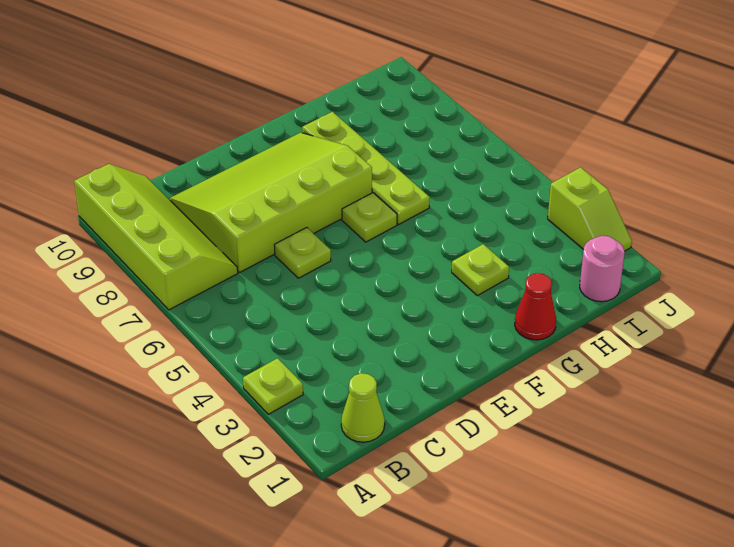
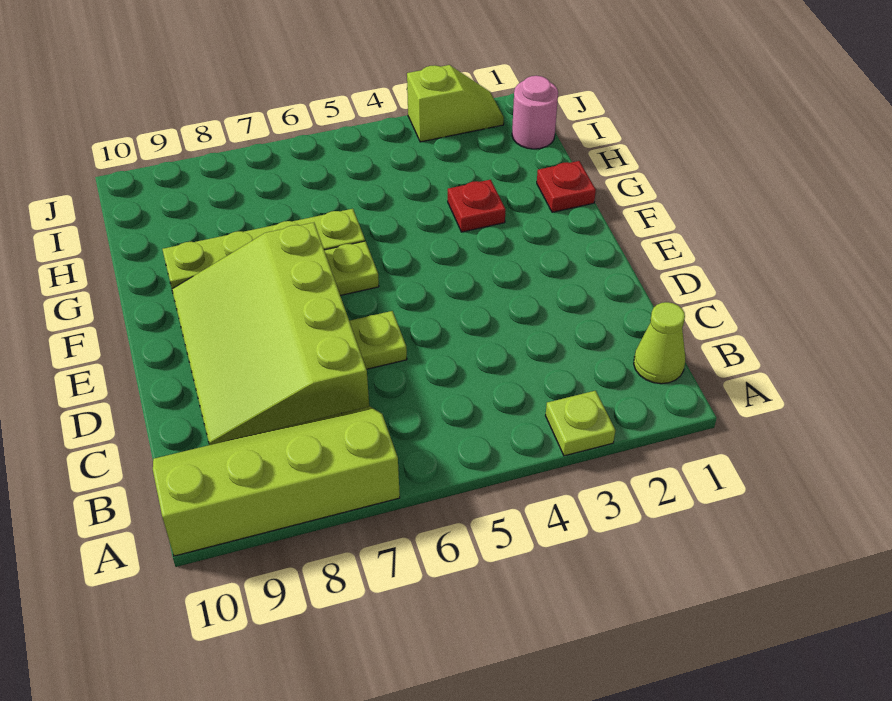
red 1x1 cone [515,273,556,340] -> red 1x1 plate [537,161,596,212]
lime 1x1 plate [452,244,509,296] -> red 1x1 plate [448,180,506,232]

